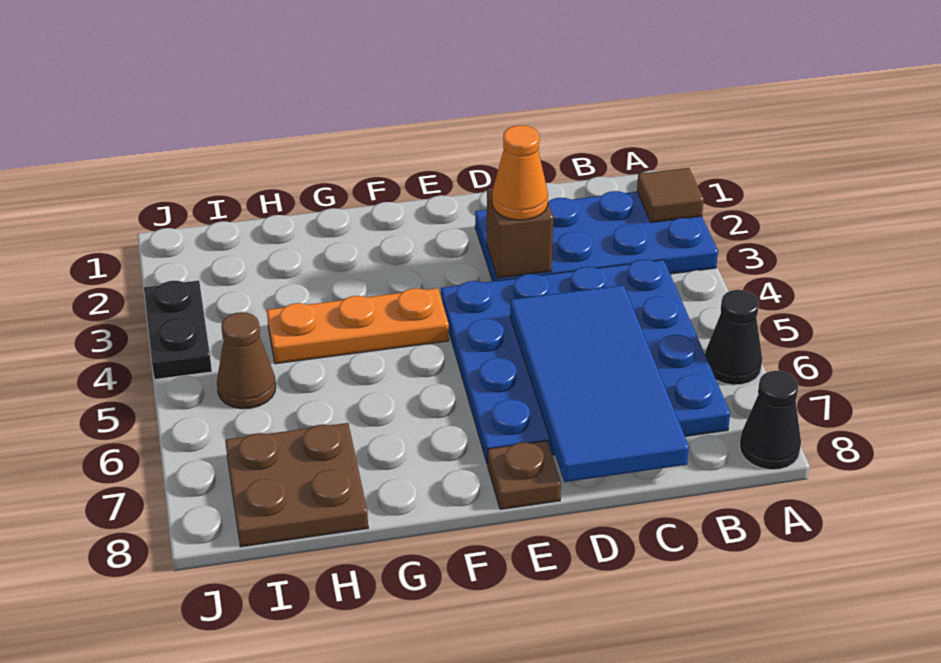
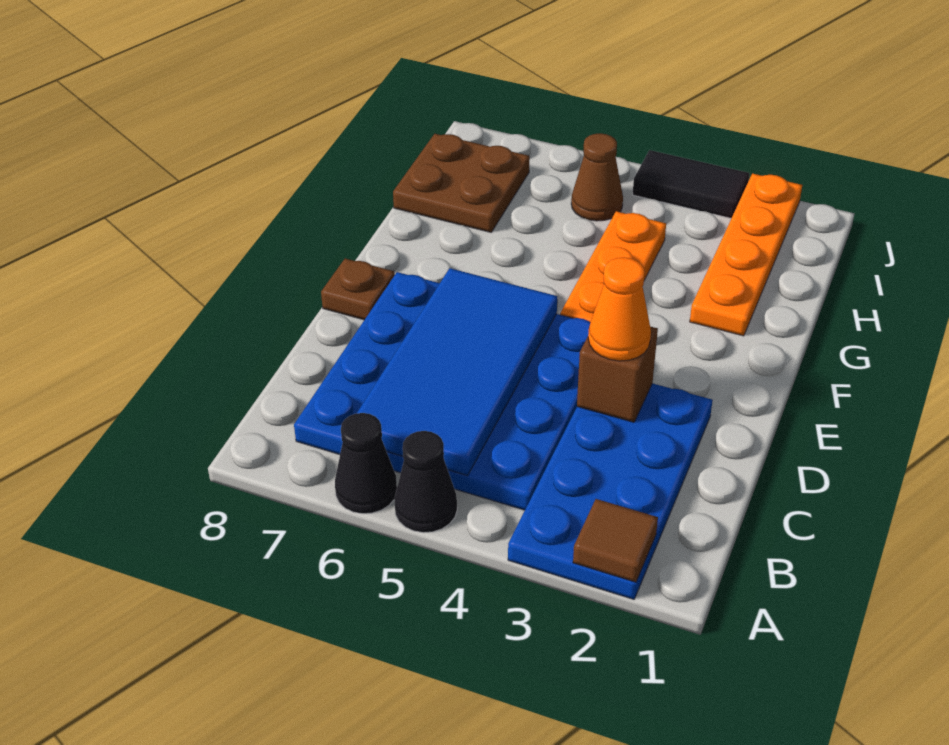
black 1x1 cone [740,371,801,470] -> black 1x1 cone moved to [394,431,457,533]
blue 2x4 tile [510,285,689,482] -> blue 2x4 tile turned to [357,268,557,476]
none -> orange 1x4 plate [690,173,802,336]
black 1x2 plate [144,281,212,379] -> black 1x2 tile [633,150,750,218]

